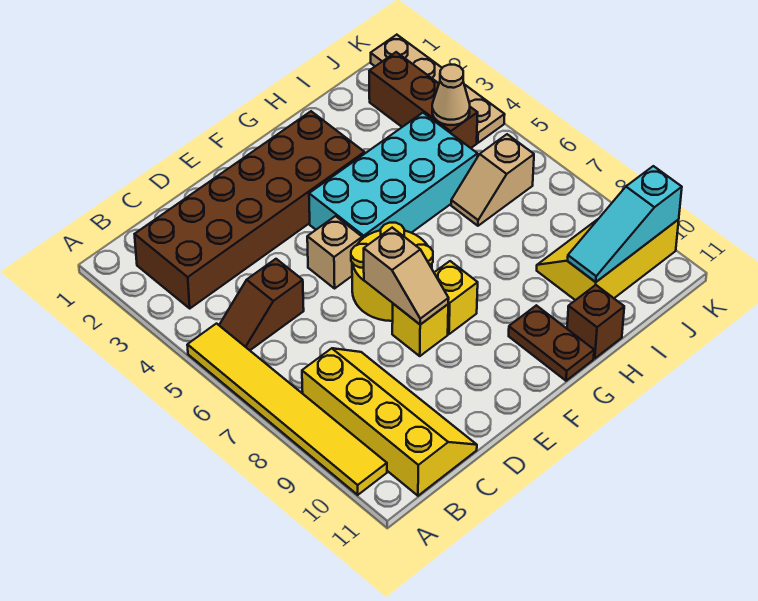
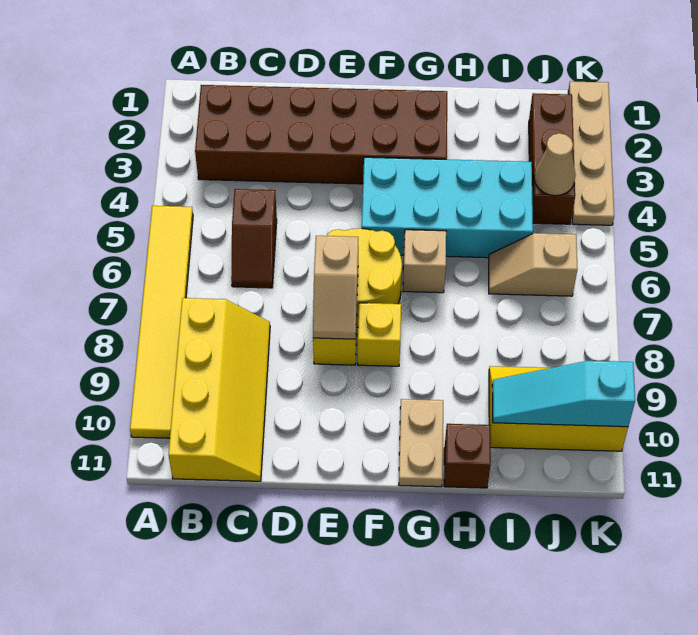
brown 1x2 slope [219,259,304,350] -> brown 1x2 slope turned to [231,189,277,288]
tan 1x1 brick [307,216,362,288] -> tan 1x1 brick moved to [403,230,446,293]
brown 1x2 plate [509,305,594,381] -> tan 1x2 plate [399,399,443,487]

